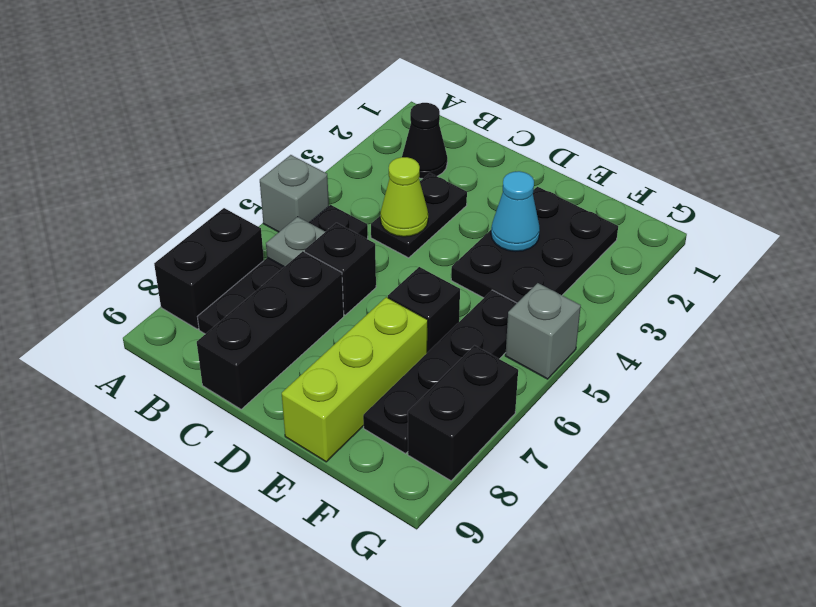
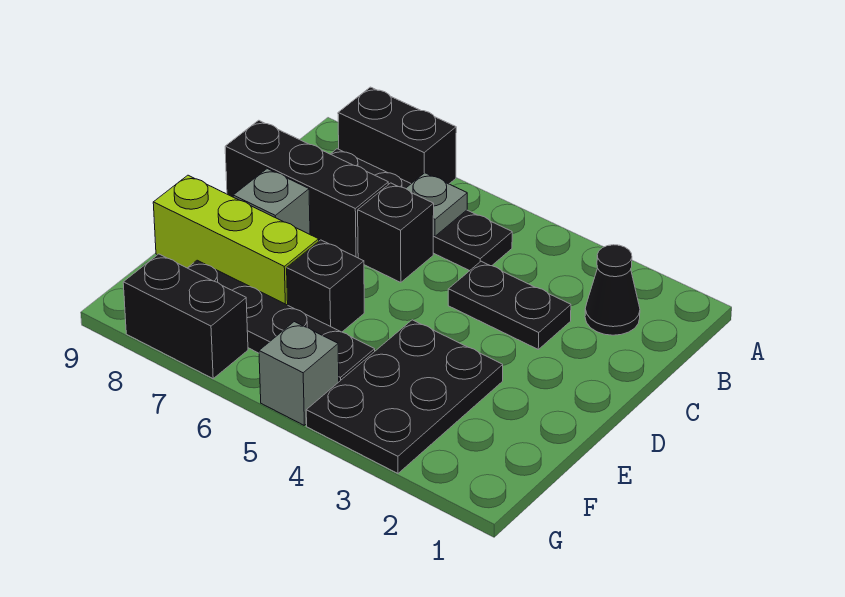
grey 1x1 brick [260,155,329,232] -> grey 1x1 brick moved to [233,169,310,234]
lime 1x1 cone [380,157,428,237] -> none
black 2x3 plate [451,187,618,303] -> black 2x3 plate turned to [306,320,503,473]
cyan 1x1 cone [491,171,540,252] -> none

